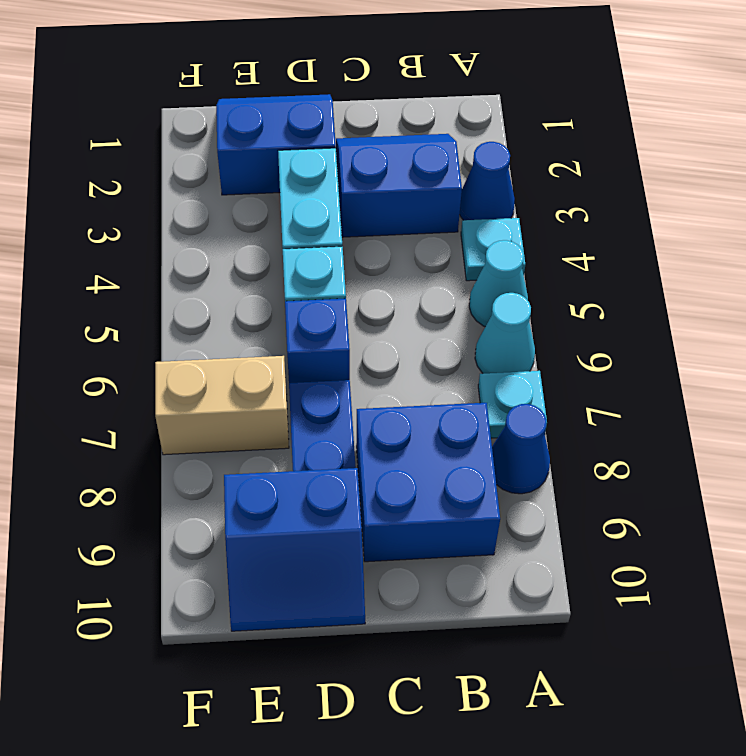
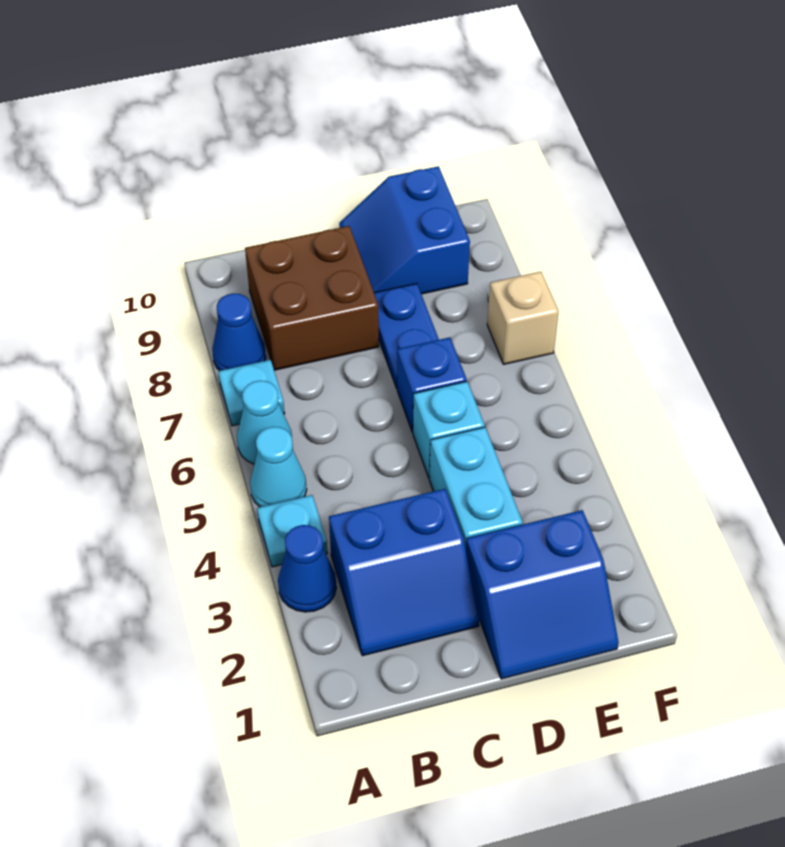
blue 2x2 brick [356,403,500,562] -> brown 2x2 brick [245,226,379,370]
blue 2x2 slope [224,468,365,631] -> blue 2x2 slope turned to [339,166,470,294]
tan 1x2 brick [155,356,289,455] -> tan 1x1 brick [487,272,559,364]

